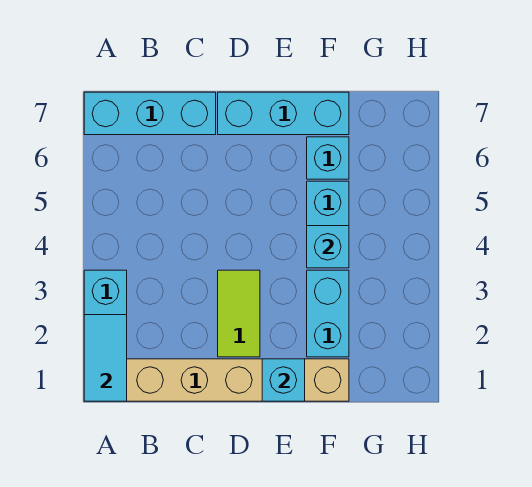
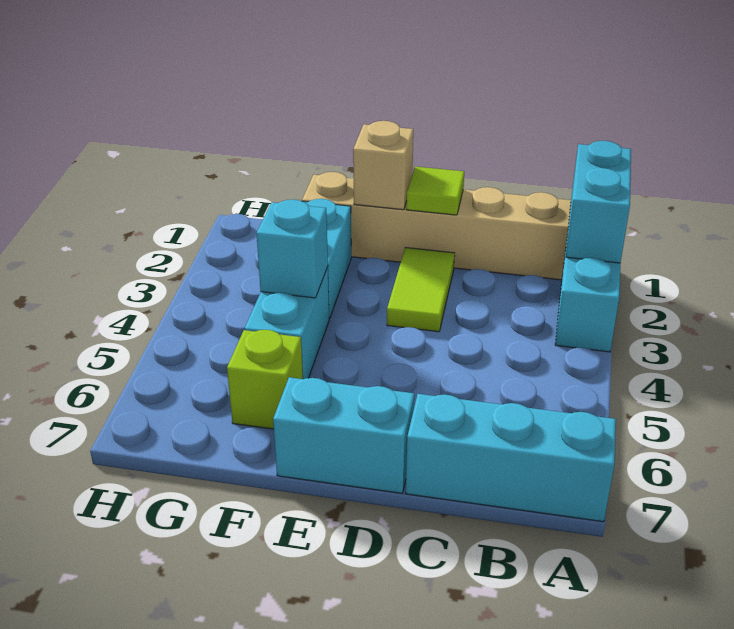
cyan 1x2 tile [84,315,127,401] -> cyan 1x2 brick [566,141,631,263]
none -> lime 1x1 tile [406,167,464,215]
cyan 1x3 brick [218,92,349,135] -> cyan 1x2 brick [273,377,414,493]
cyan 1x1 brick [262,359,305,401] -> tan 1x1 brick [353,121,413,210]
cyan 1x1 brick [307,137,349,179] -> lime 1x1 brick [227,330,303,429]

